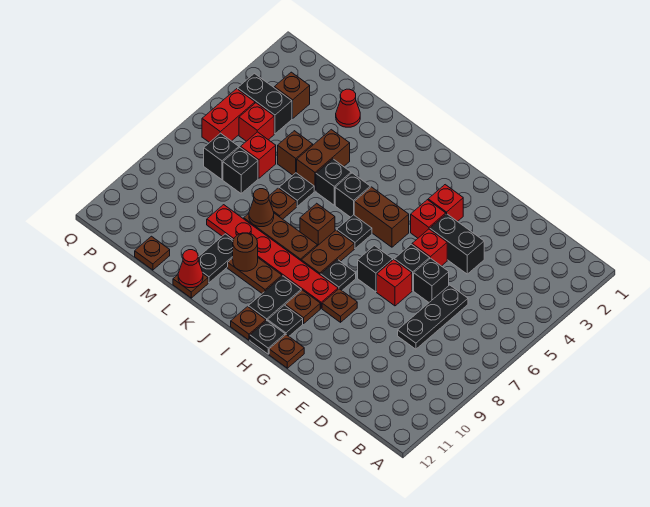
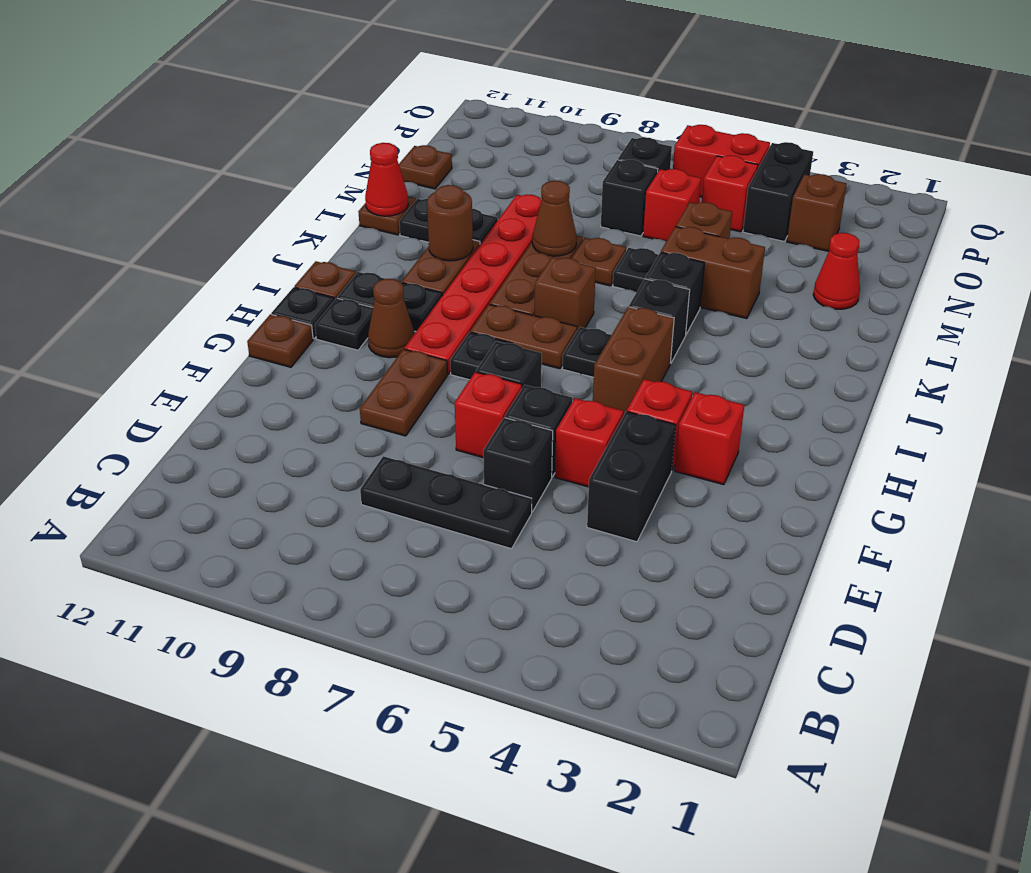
brown 1x1 plate [322,289,357,322] -> brown 1x2 plate [360,349,447,436]
brown 1x1 plate [285,290,320,324] -> brown 1x1 cone [368,279,414,358]

